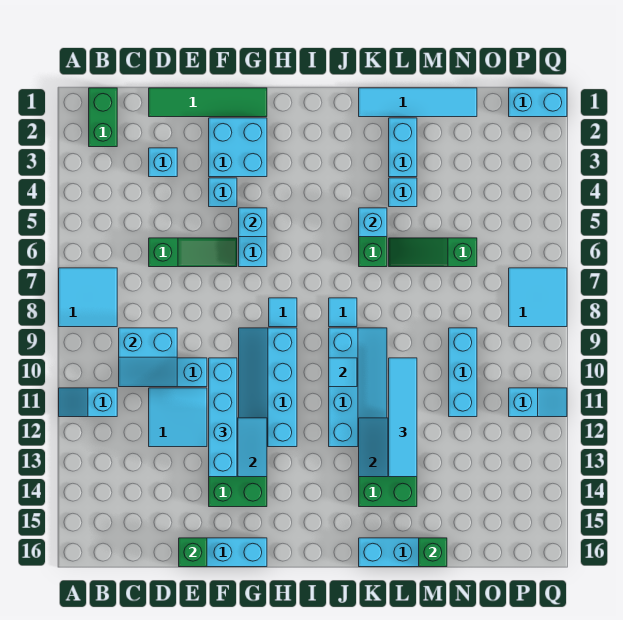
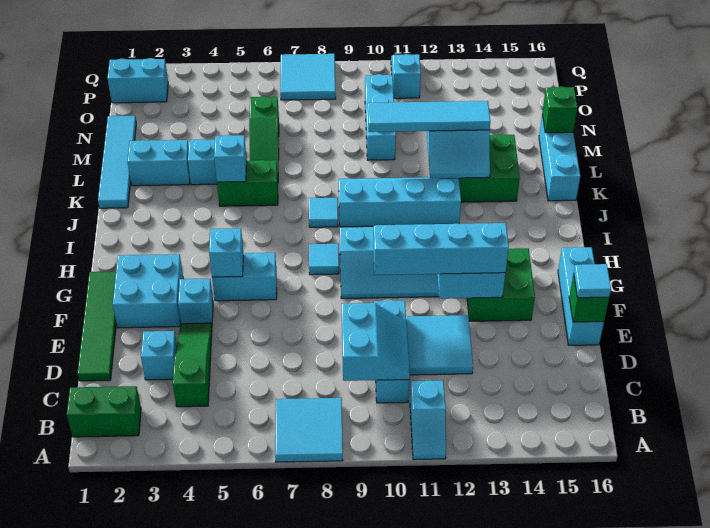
green 1x3 slope [149,238,237,267] -> green 1x3 slope moved to [173,323,212,407]
cyan 1x1 tile [329,358,357,387] -> cyan 1x1 tile moved to [574,264,611,298]
cyan 1x3 brick [449,328,477,417] -> cyan 1x3 brick turned to [365,74,396,160]
cyan 1x2 brick [509,88,567,117] -> cyan 1x2 brick turned to [107,58,168,103]

